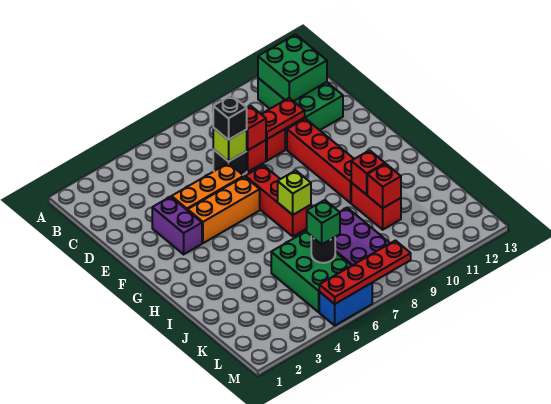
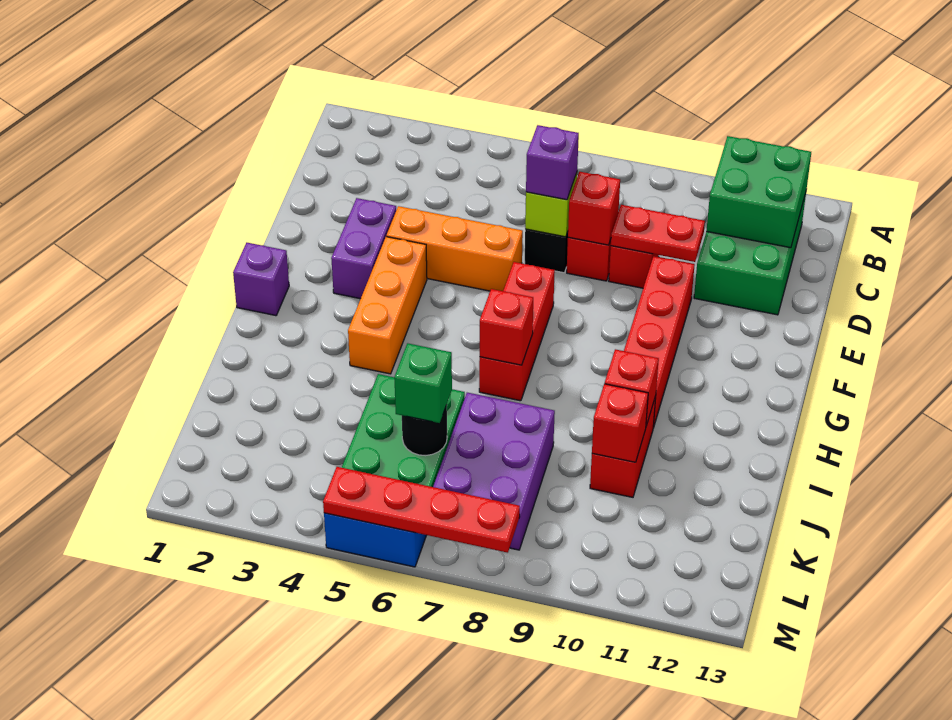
black 1x1 brick [213,95,247,140] -> purple 1x1 brick [526,125,579,200]
orange 1x3 brick [188,176,260,243] -> orange 1x3 brick turned to [348,237,427,374]
none -> purple 1x1 brick [233,243,289,316]
lime 1x1 brick [278,170,311,215] -> red 1x1 brick [480,289,533,365]

